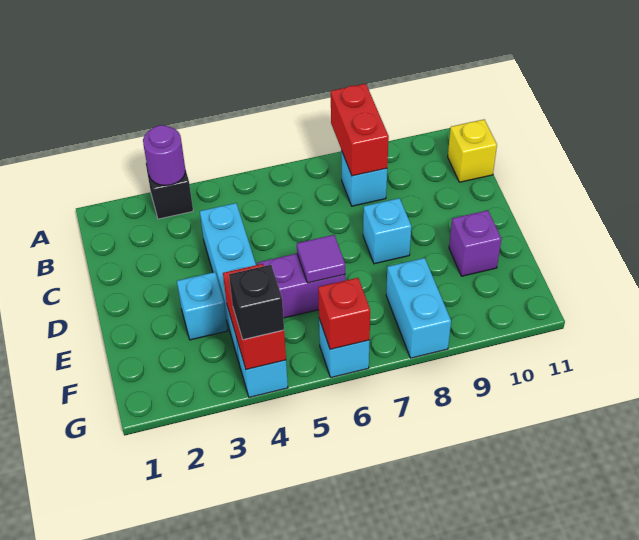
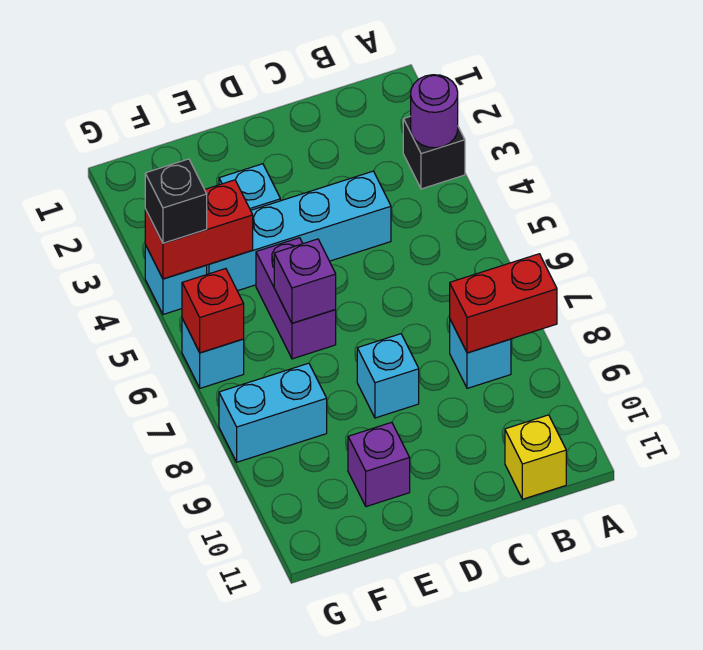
purple 1x1 tile [297,235,345,283] -> purple 1x1 brick [274,239,336,323]

